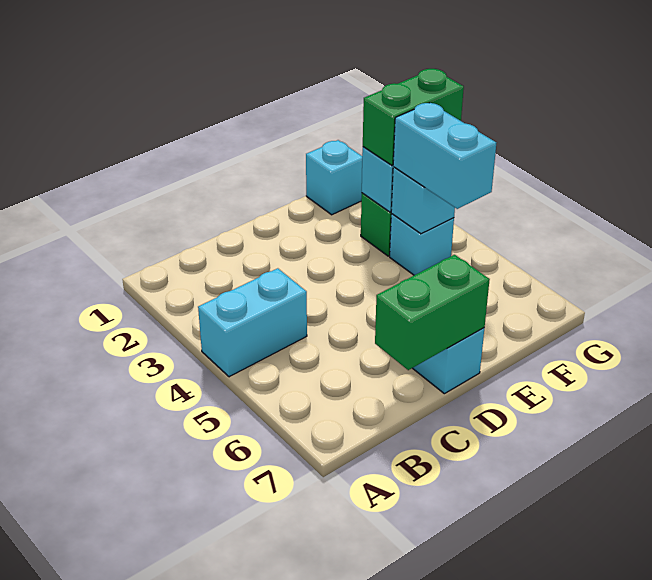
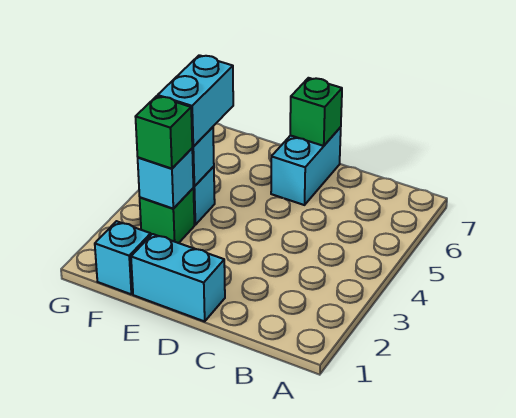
cyan 1x2 brick [198,268,307,377] -> cyan 1x2 brick moved to [131,234,225,321]
green 1x2 brick [375,255,490,370] -> green 1x1 brick [290,78,342,146]
green 1x2 brick [363,69,464,165] -> green 1x1 brick [135,96,192,169]

